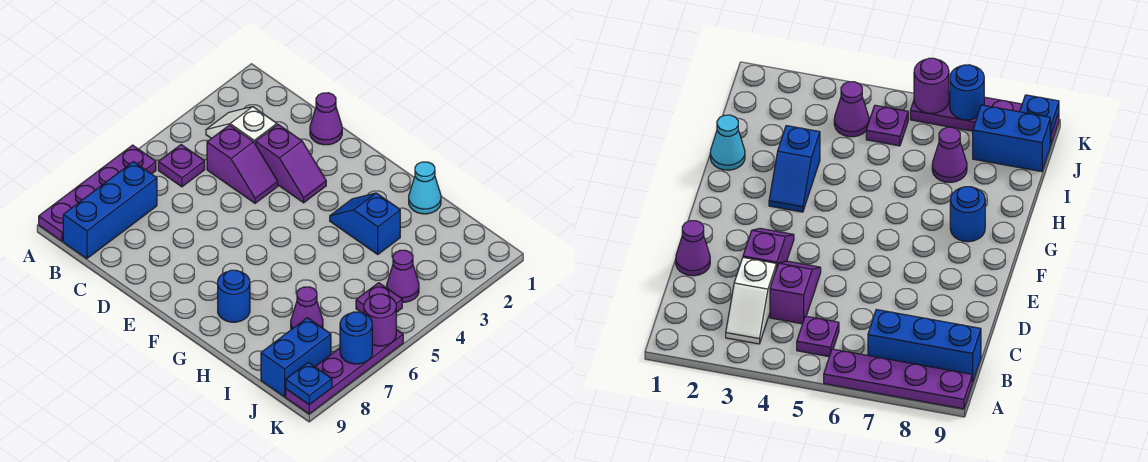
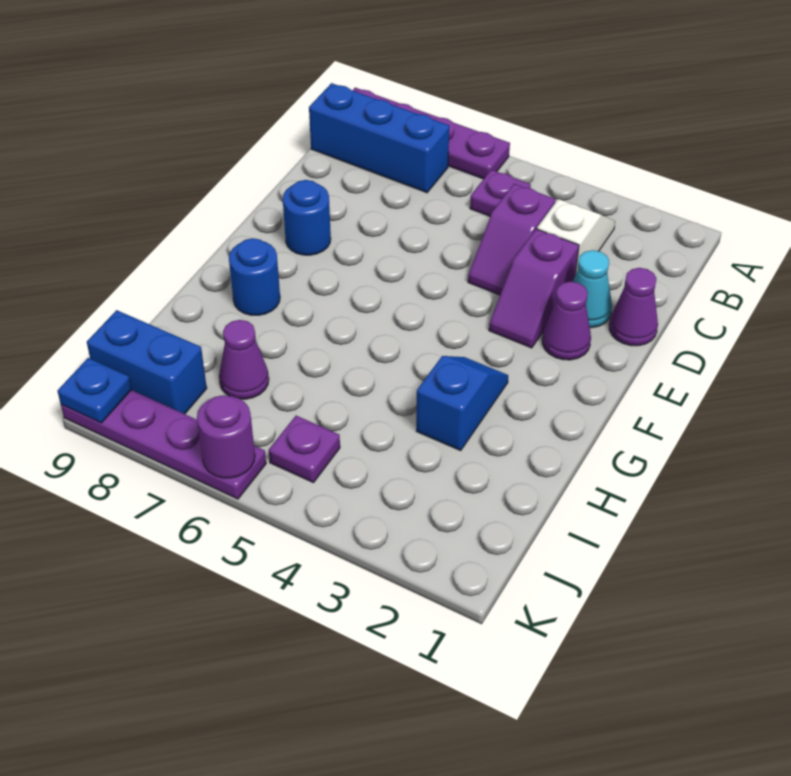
cyan 1x1 cone [409,162,441,214] -> cyan 1x1 cone moved to [573,250,612,328]
purple 1x1 cone [387,250,419,302] -> purple 1x1 cone moved to [542,282,591,360]
blue 1x1 round brick [340,312,372,364] -> blue 1x1 round brick moved to [283,180,331,255]

